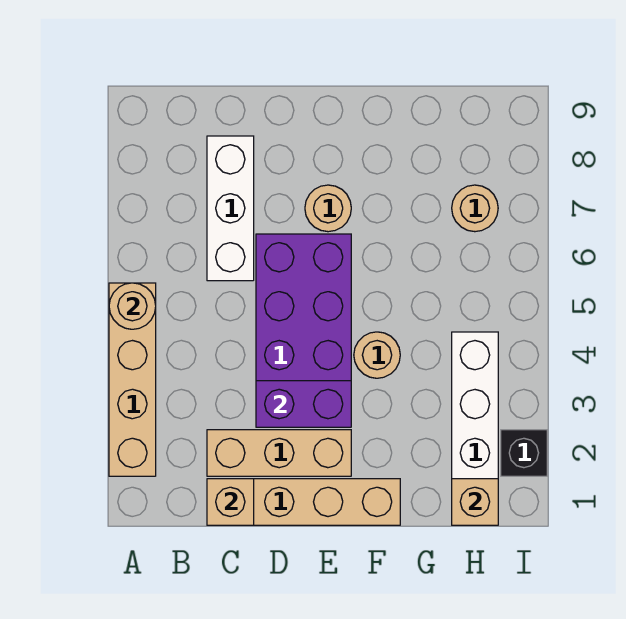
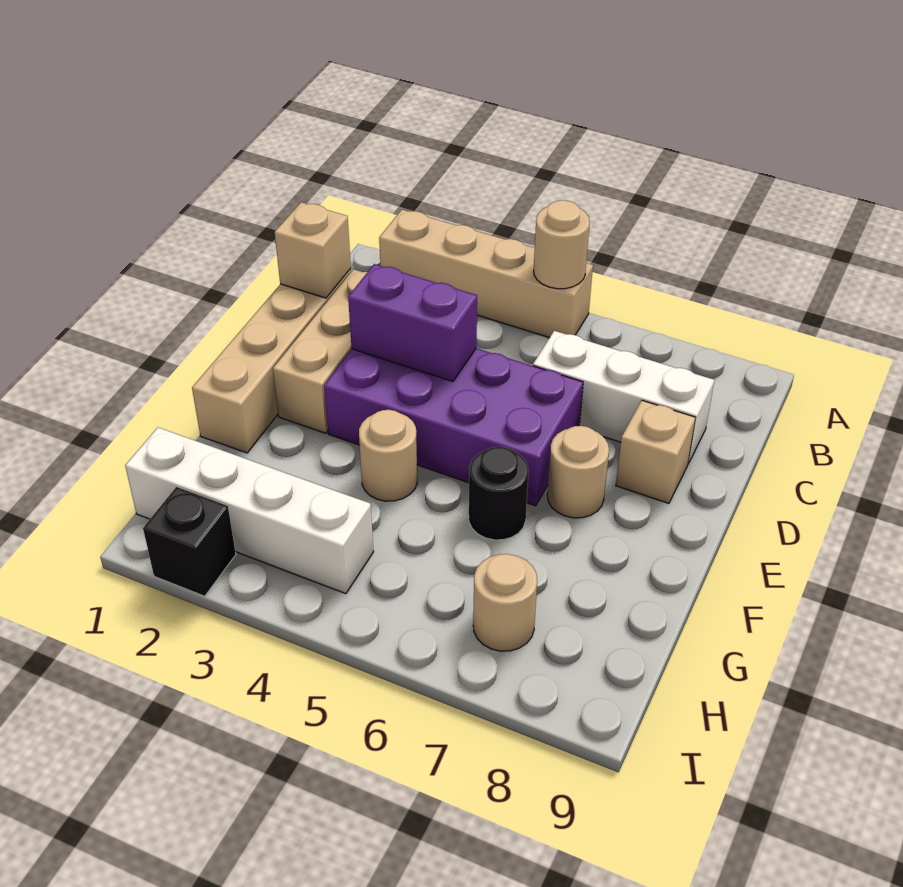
purple 1x2 brick [256,381,351,427] -> purple 1x2 brick turned to [348,264,477,382]
none -> black 1x1 round brick [469,447,528,540]
tan 1x1 brick [452,479,498,525] -> tan 1x1 brick moved to [616,400,696,504]

